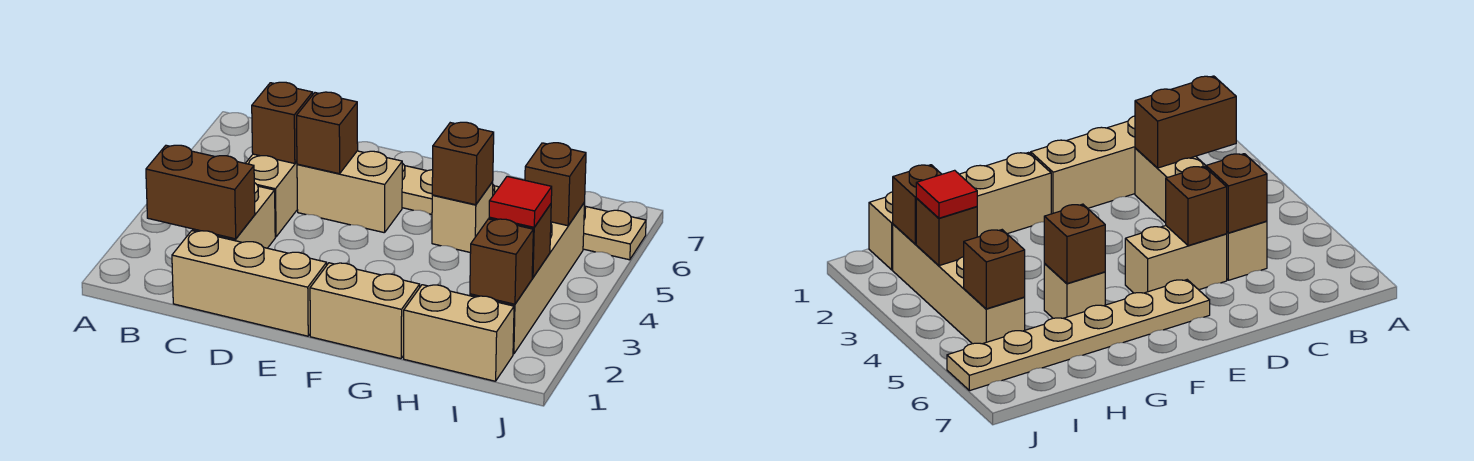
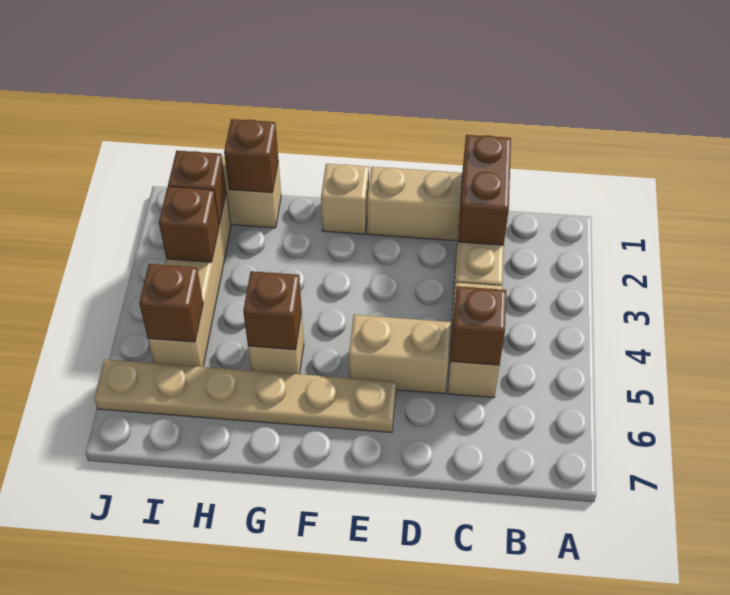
brown 1x2 brick [146,145,255,239] -> brown 1x2 brick turned to [458,135,511,245]
brown 1x1 brick [297,92,358,174] -> brown 1x1 brick moved to [224,119,278,193]
tan 1x2 brick [310,263,420,359] -> tan 1x1 brick [321,164,369,234]
red 1x1 tile [489,176,552,227] -> none

